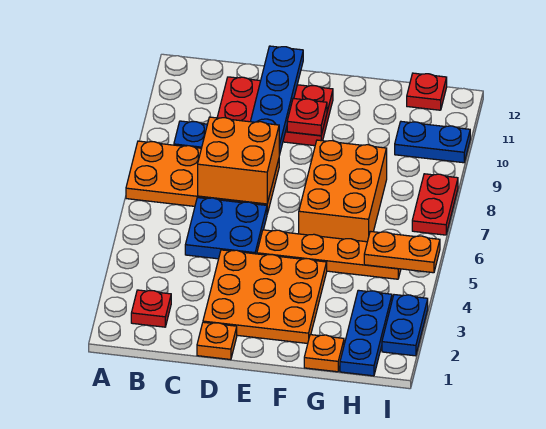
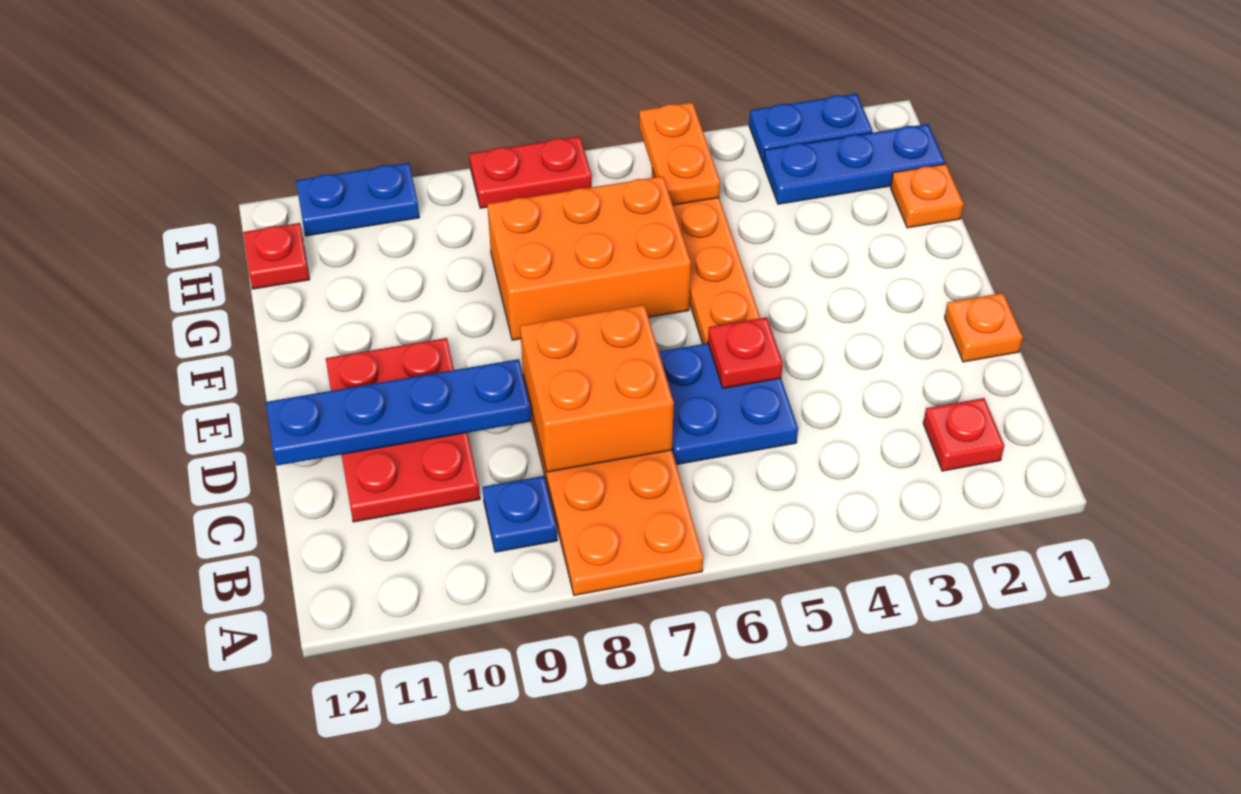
orange 3x3 plate [203,250,327,343] -> none
red 1x1 plate [287,98,327,136] -> red 1x1 plate moved to [708,317,783,388]
blue 1x2 plate [395,122,470,163] -> blue 1x2 plate turned to [296,163,419,236]

